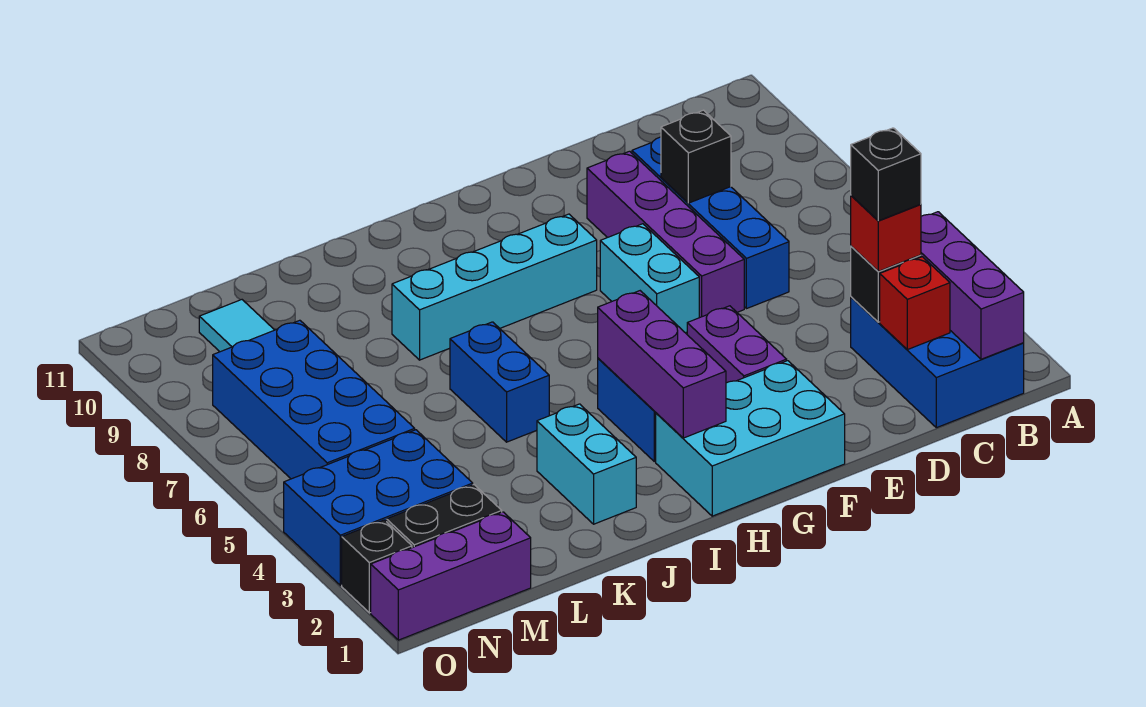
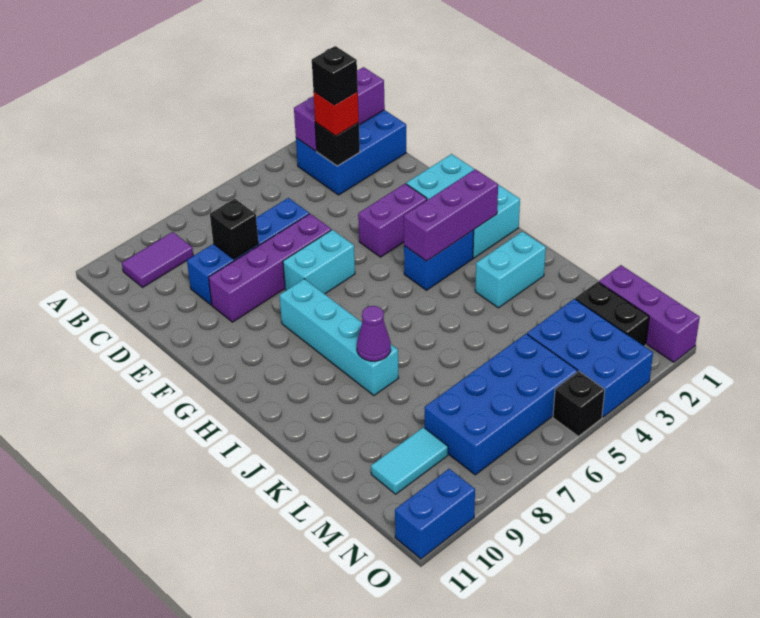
none -> purple 1x2 tile [122,232,193,287]
red 1x1 brick [880,257,950,350] -> none
blue 1x2 brick [450,322,549,442] -> blue 1x2 brick moved to [395,469,475,559]
none -> purple 1x1 cone [357,306,391,361]
black 1x1 brick [342,520,412,613] -> black 1x1 brick moved to [553,371,605,436]

